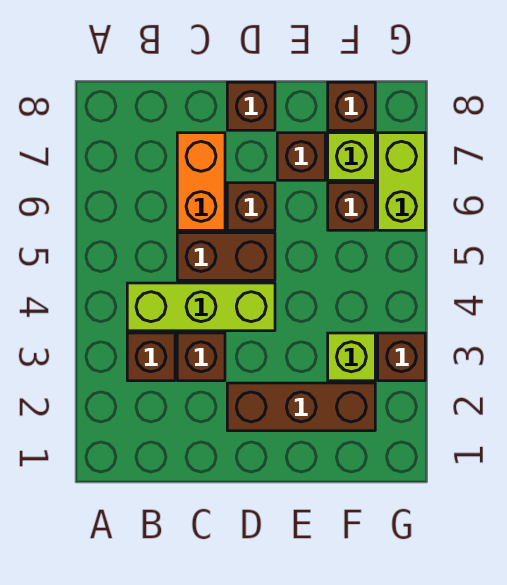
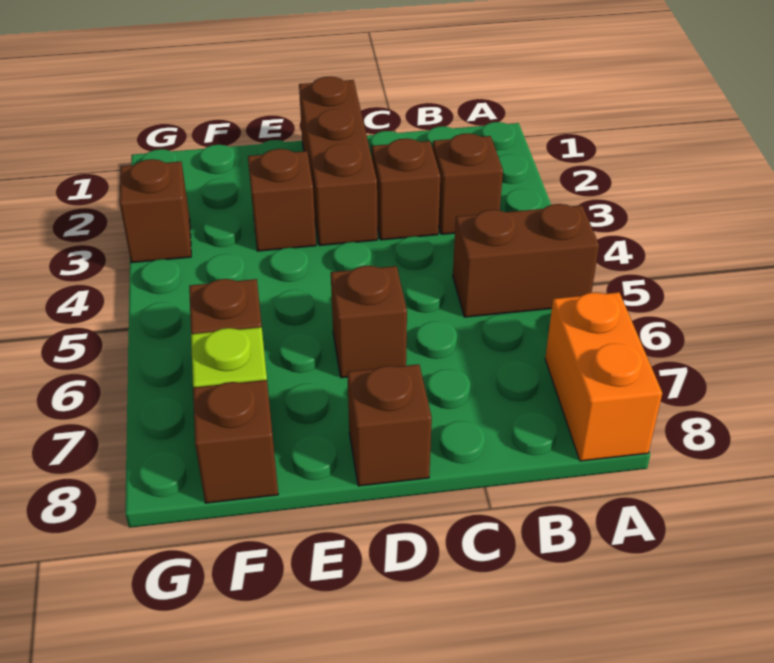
lime 1x3 brick [127,283,275,331] -> none
brown 1x2 brick [177,233,275,280] -> brown 1x2 brick moved to [453,204,599,317]
orange 1x2 brick [177,133,225,230] -> orange 1x2 brick moved to [545,292,662,461]
brown 1x3 brick [227,383,375,431] -> brown 1x3 brick turned to [299,77,377,246]
brown 1x1 brick [277,133,325,180] -> brown 1x1 brick moved to [248,149,316,251]
lime 1x1 brick [328,333,375,381] -> none
lime 1x2 brick [378,133,425,230] -> none

